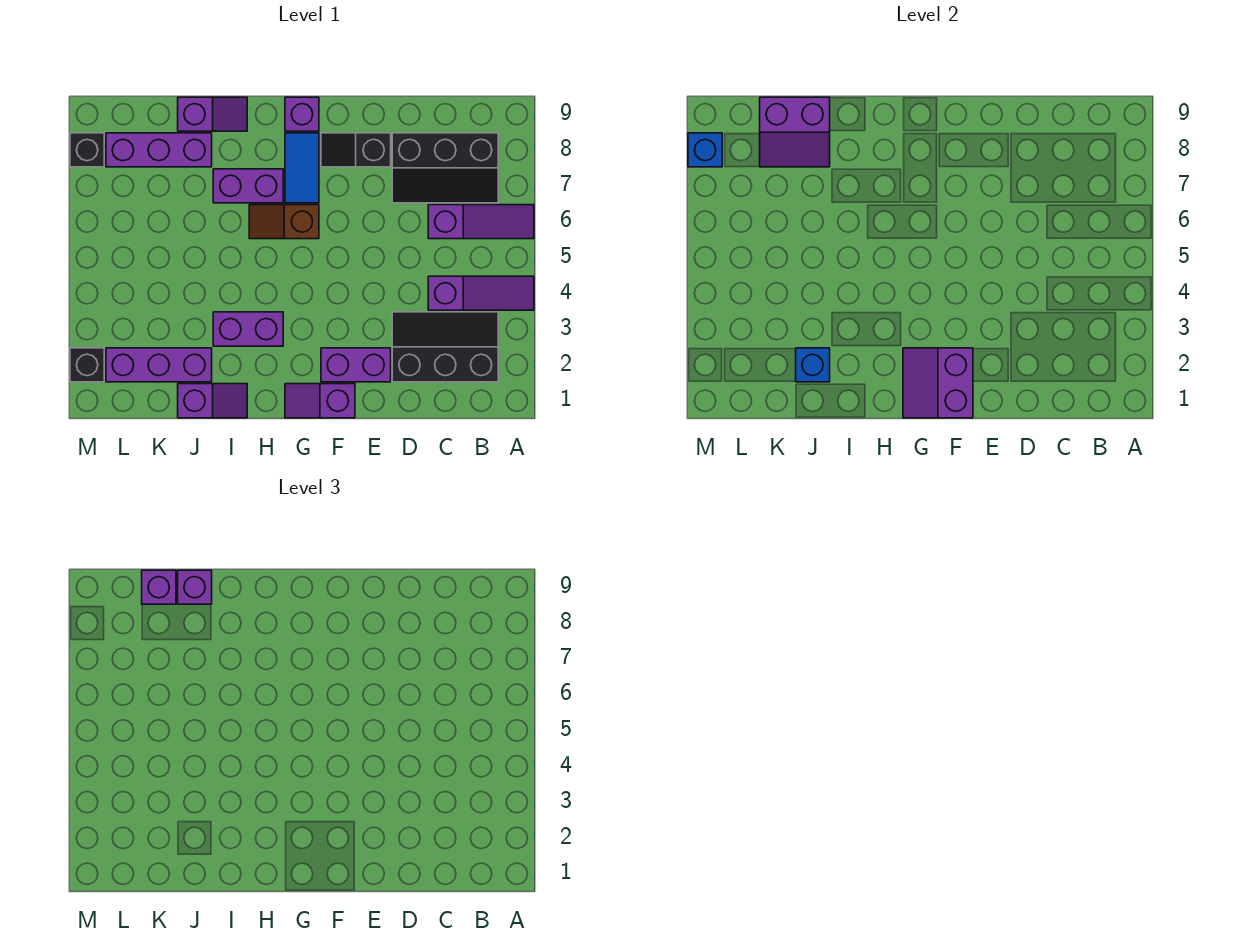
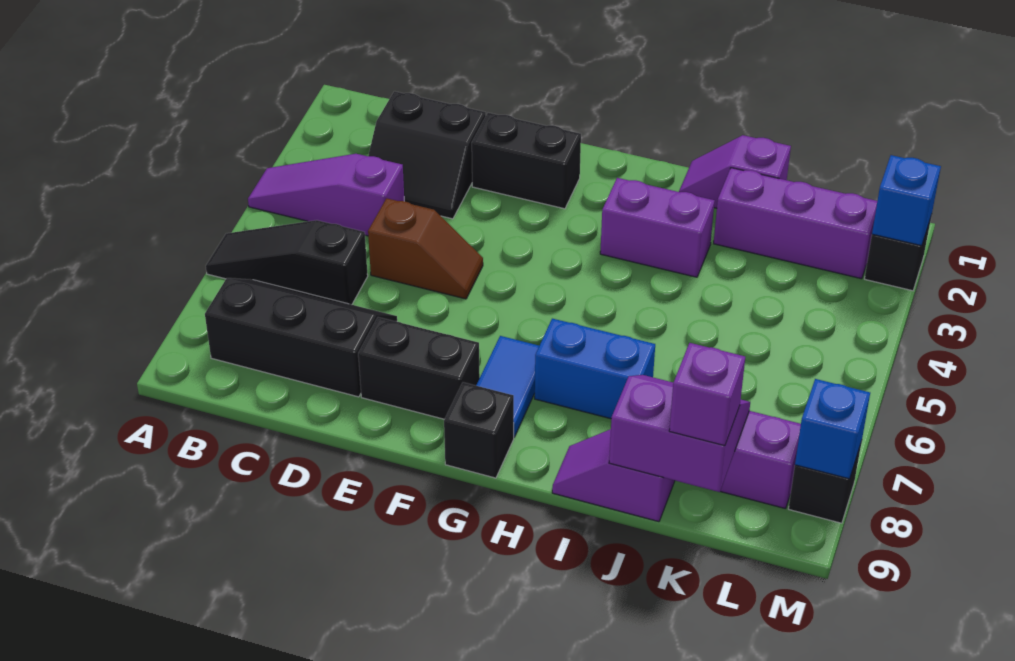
purple 1x3 slope [428,205,534,239] -> black 1x3 slope [206,220,368,305]
black 2x3 slope [392,312,498,382] -> black 2x2 slope [368,91,486,219]
purple 1x2 brick [321,348,391,382] -> black 1x2 brick [472,113,581,209]
black 1x2 slope [321,133,391,167] -> black 1x2 brick [358,317,480,419]
purple 1x2 slope [285,384,355,418] -> none
purple 2x2 slope [903,348,973,418] -> none
brown 1x2 slope [249,205,319,239] -> brown 1x2 slope moved to [368,198,483,299]
purple 1x1 brick [285,97,319,131] -> black 1x1 brick [444,382,514,478]
purple 1x2 brick [213,169,283,203] -> blue 1x2 brick [535,319,655,419]
blue 1x1 brick [796,348,830,382] -> blue 1x1 brick moved to [872,155,941,246]
purple 1x1 brick [178,570,212,604] -> none

